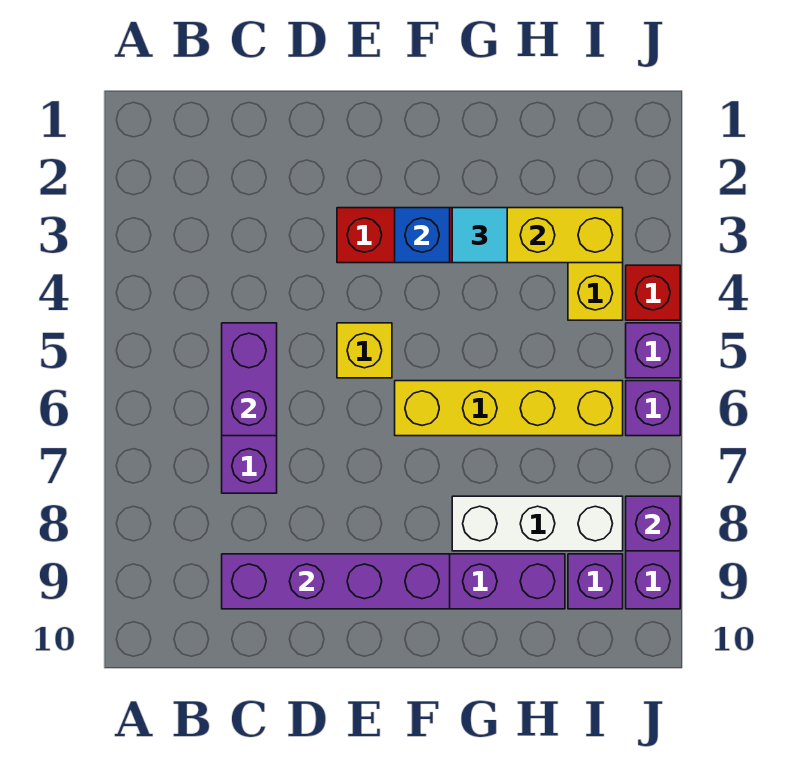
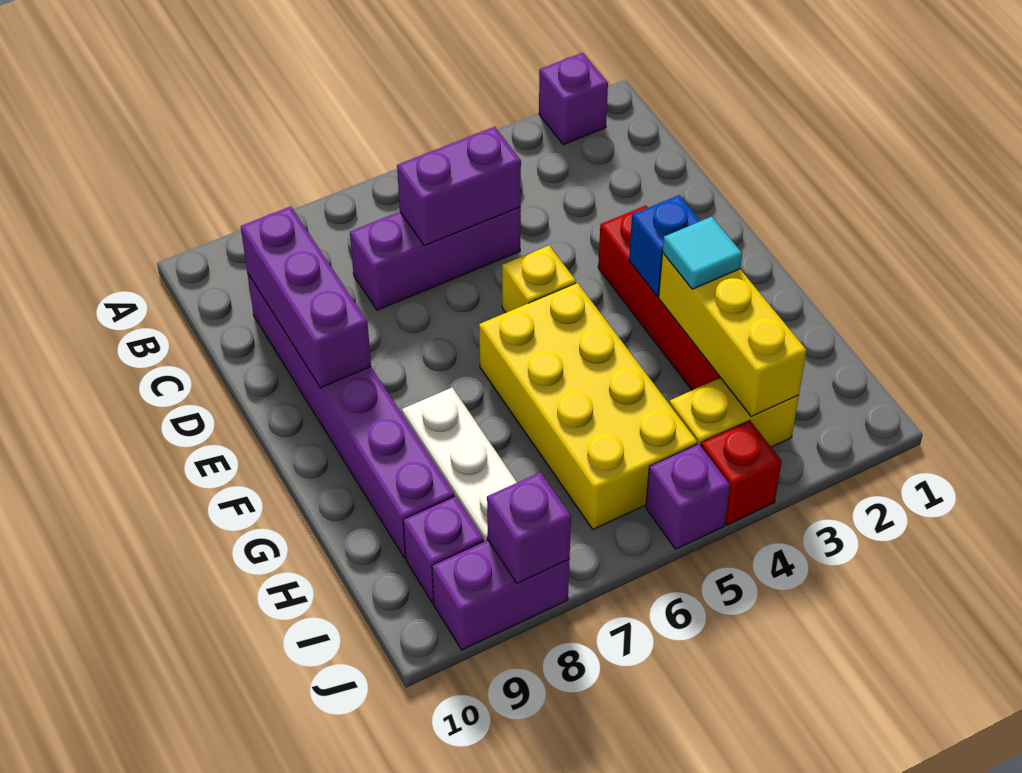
purple 1x4 brick [222,554,450,609] -> purple 1x3 brick [241,206,371,388]
yellow 1x4 brick [395,381,623,436] -> yellow 2x4 brick [479,283,697,529]
purple 1x1 brick [626,381,680,436] -> purple 1x1 brick moved to [539,53,608,145]

